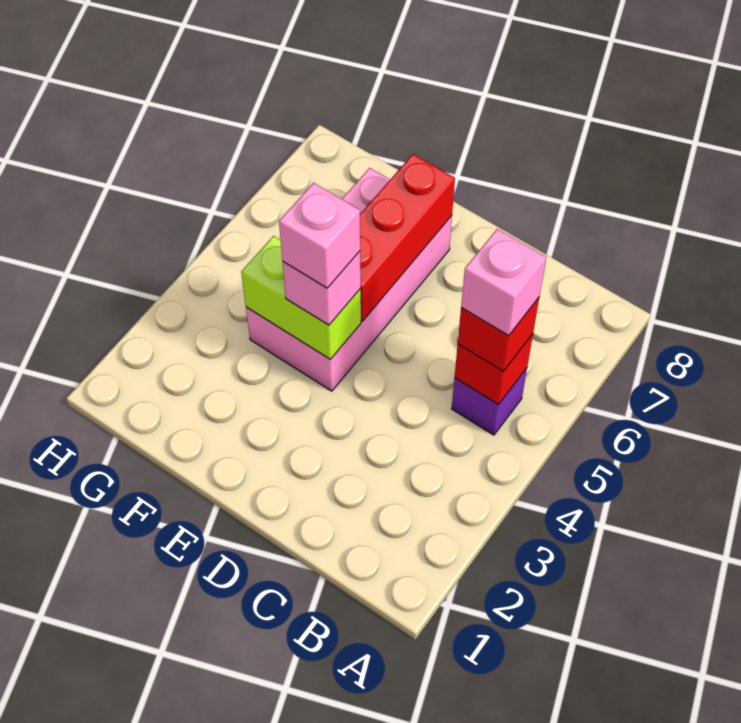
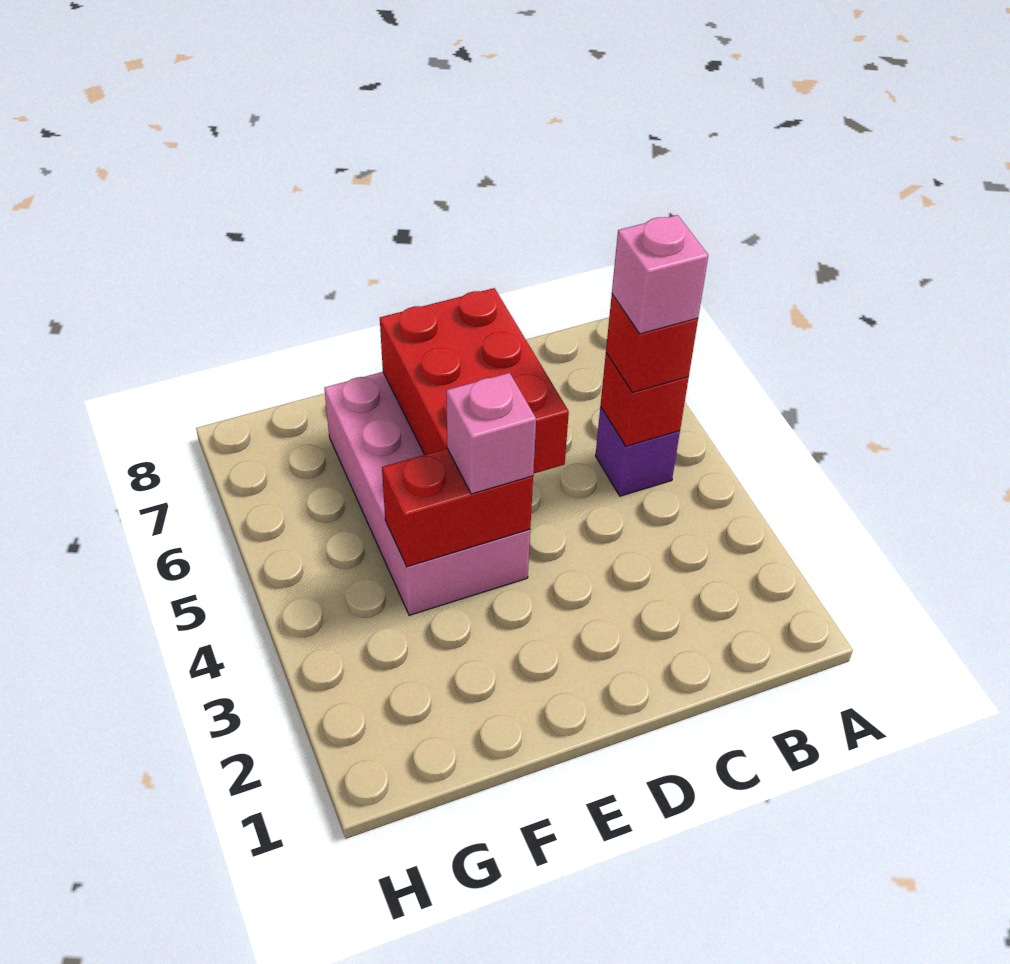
lime 1x2 brick [241,236,361,359] -> red 1x2 brick [382,448,533,567]
pink 1x1 brick [279,183,360,288] -> none
red 1x3 brick [360,154,455,321] -> red 2x3 brick [380,288,569,474]

